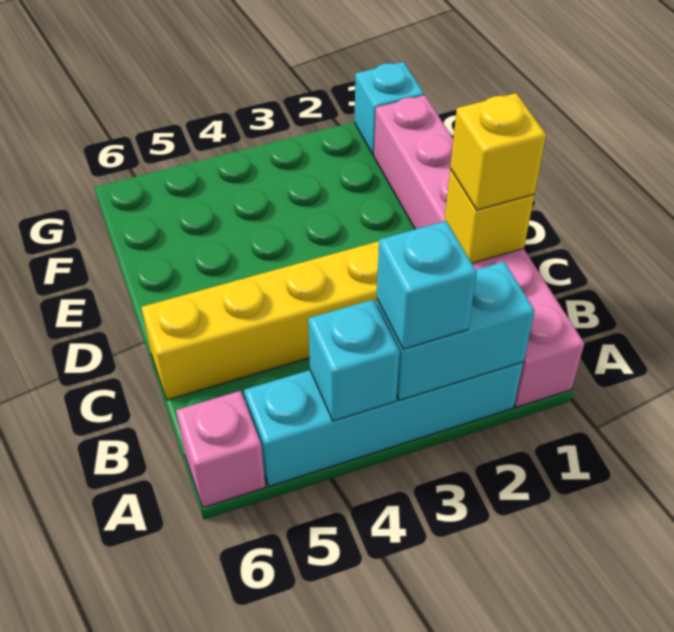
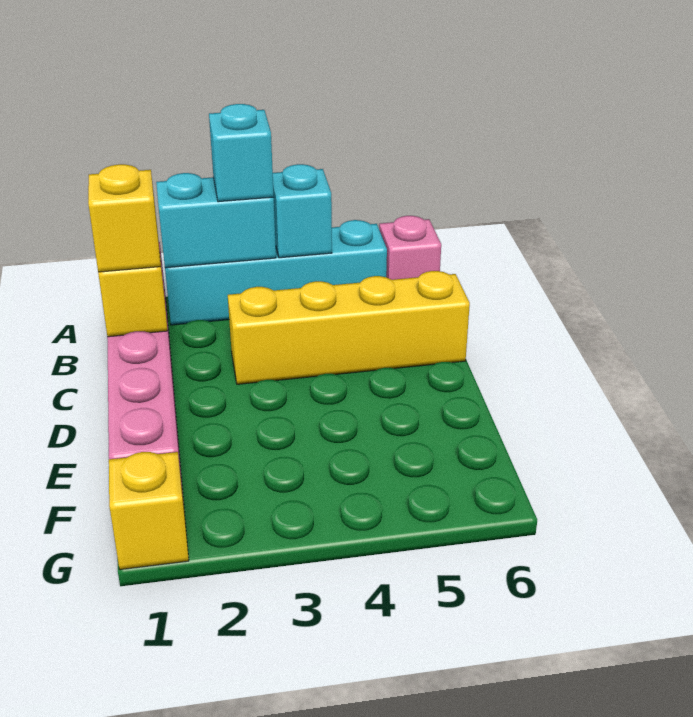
cyan 1x1 brick [355,62,424,155] -> yellow 1x1 brick [109,452,189,570]

